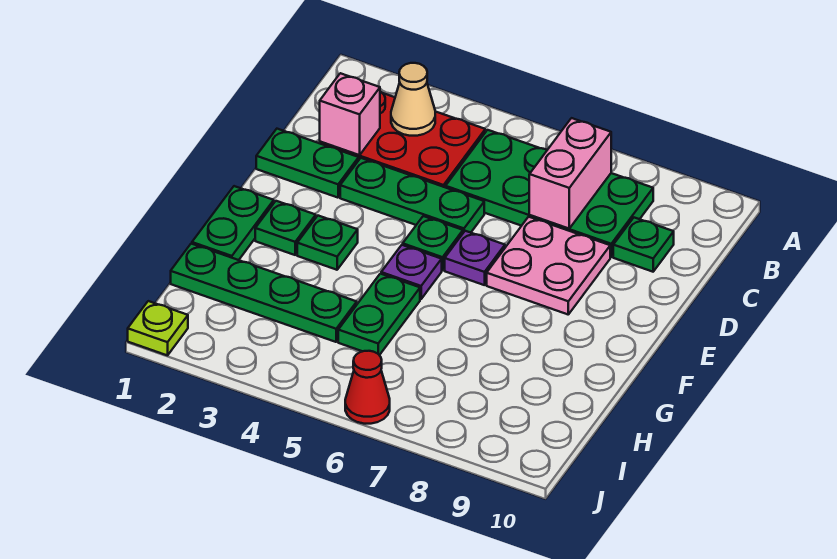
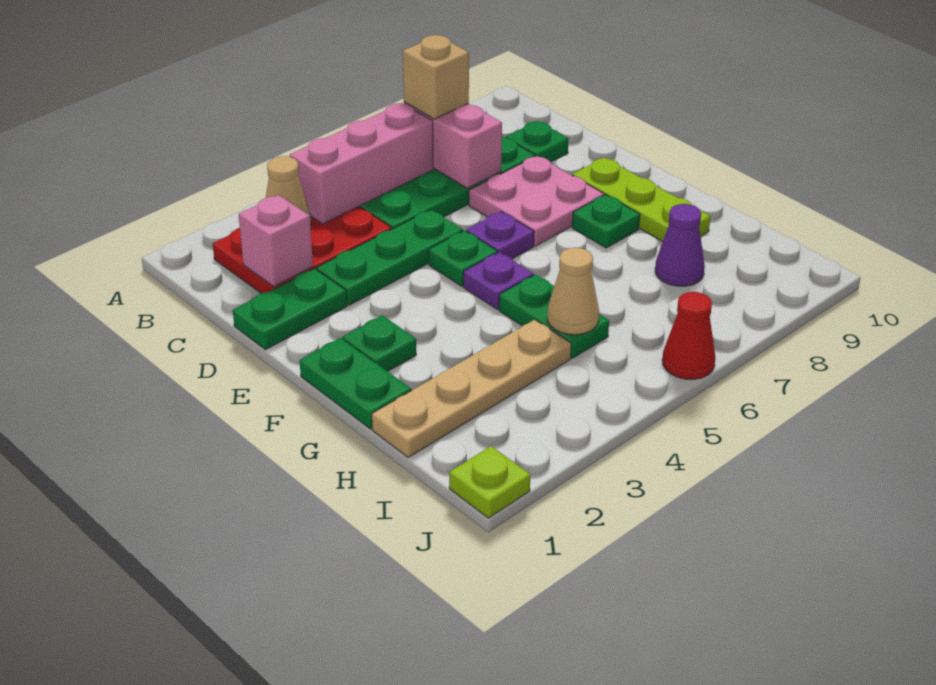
none -> pink 1x3 brick [290,103,433,224]
none -> tan 1x1 brick [403,35,469,119]
none -> lime 1x3 plate [572,158,710,242]
green 1x1 plate [297,216,358,270] -> green 1x1 plate moved to [572,195,640,248]
green 1x4 plate [171,244,357,342] -> tan 1x4 plate [372,320,571,457]
none -> tan 1x1 cone [548,248,599,335]
none -> purple 1x1 cone [655,204,705,286]

